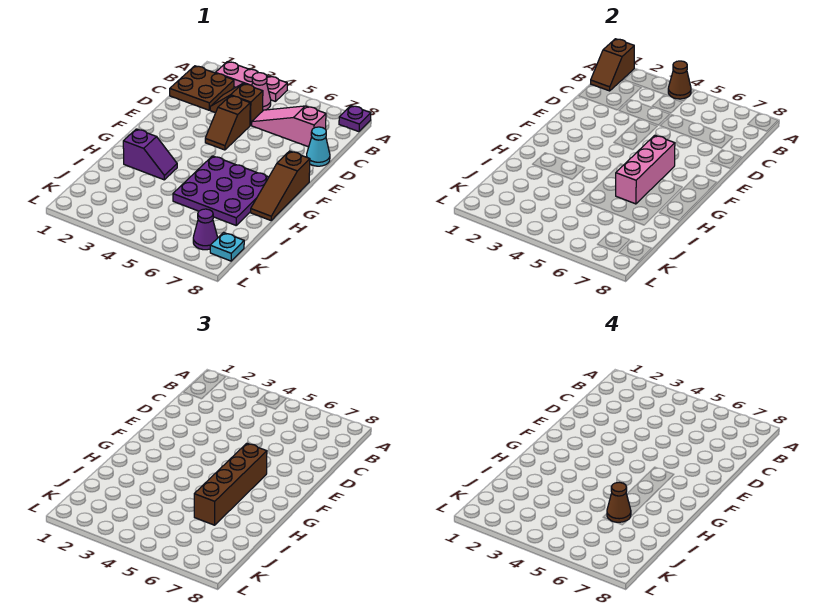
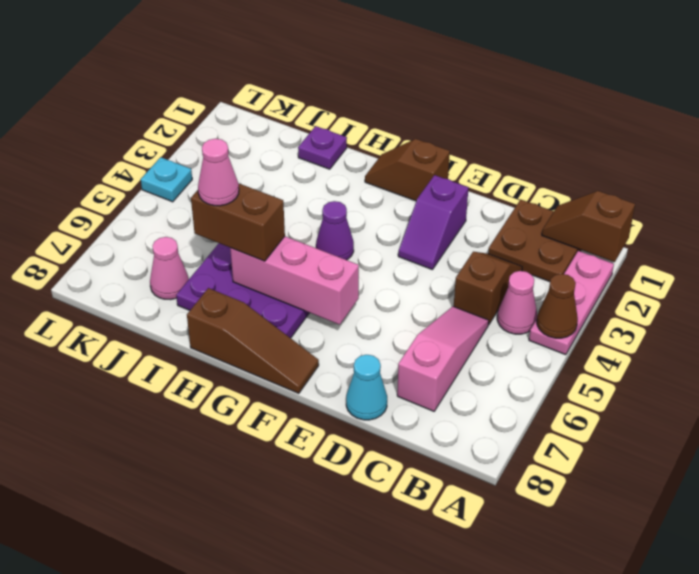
purple 1x1 plate [339,106,371,132] -> purple 1x1 plate moved to [298,126,347,169]
brown 1x2 slope [205,96,250,150] -> brown 1x2 slope moved to [365,139,450,201]
brown 1x4 brick [194,443,267,525] -> brown 1x2 brick [191,183,285,261]
brown 1x3 slope [251,151,310,220] -> brown 1x3 slope turned to [187,288,319,393]
purple 1x2 slope [123,129,177,180] -> purple 1x2 slope moved to [398,175,468,270]
brown 1x1 cone [607,482,631,522] -> pink 1x1 cone [198,139,239,206]
none -> pink 1x1 cone [150,237,189,300]
purple 1x1 cone [193,209,218,250] -> purple 1x1 cone moved to [316,201,354,260]
cyan 1x1 plate [210,232,244,261] -> cyan 1x1 plate moved to [141,157,192,202]

